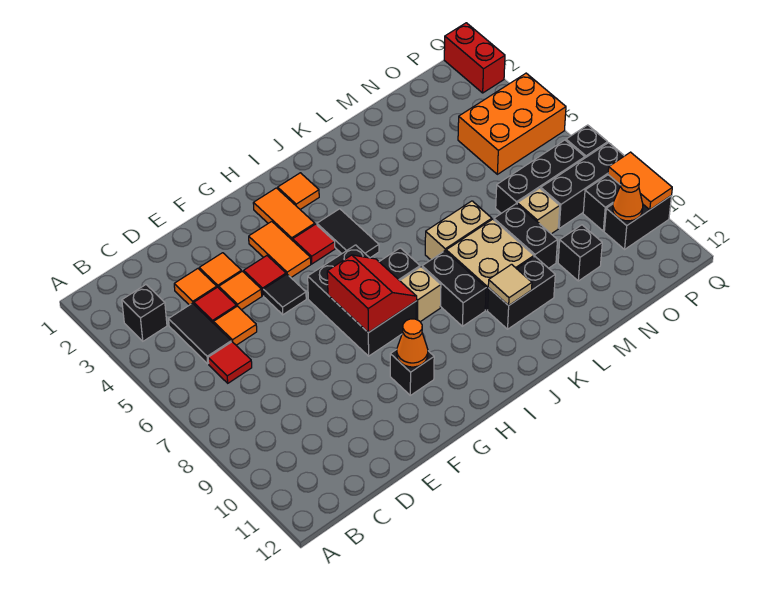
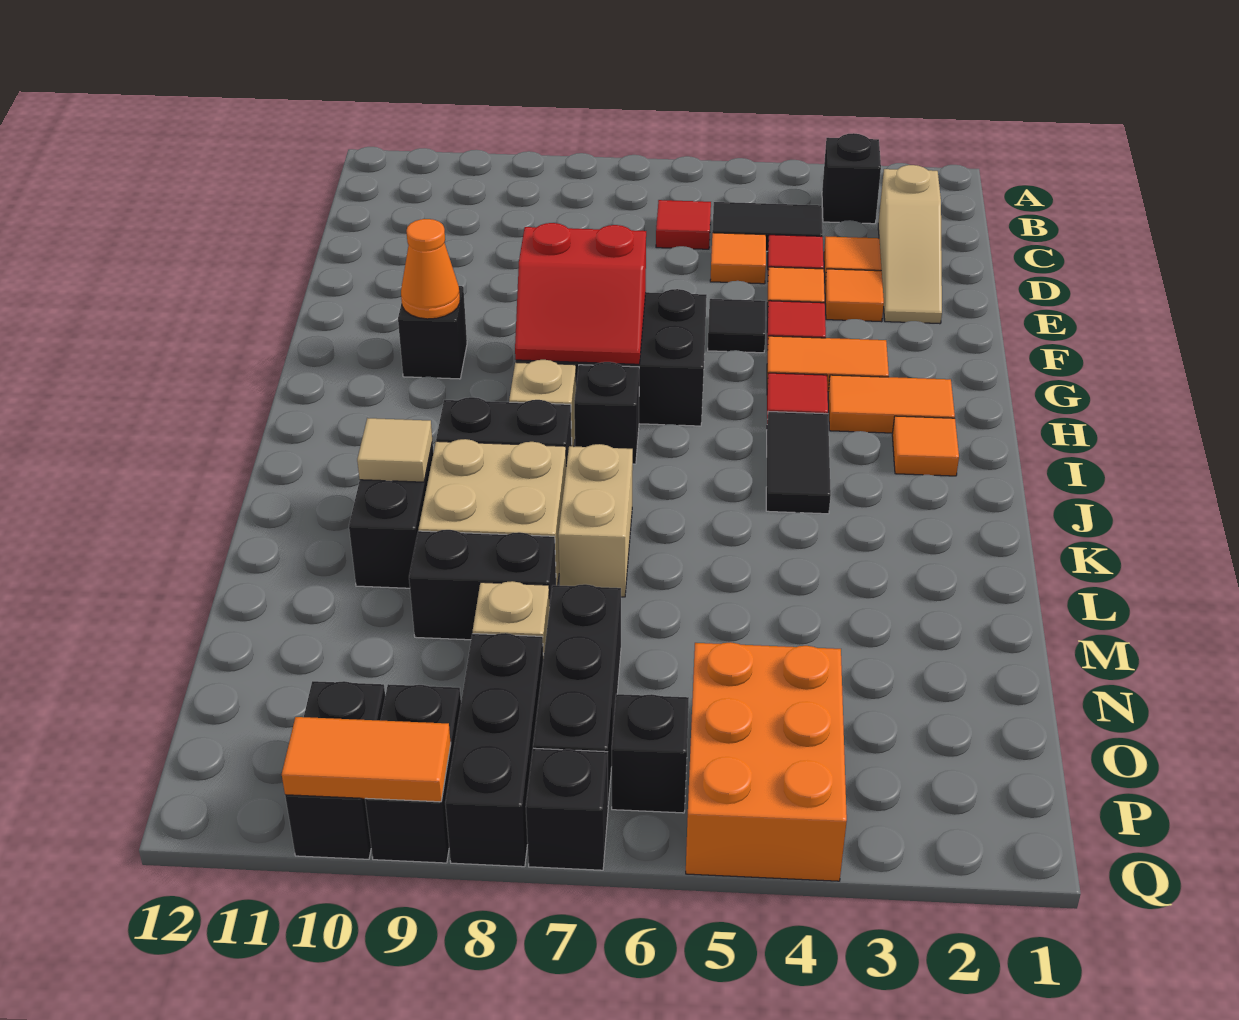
none -> tan 1x3 slope [878,165,942,324]
black 1x2 tile [317,209,379,258] -> black 1x2 tile turned to [766,412,831,514]
black 1x1 brick [558,225,602,281] -> black 1x1 brick moved to [612,694,689,813]
orange 1x1 cone [613,174,643,221] -> none
red 1x2 brick [444,23,505,93] -> none

